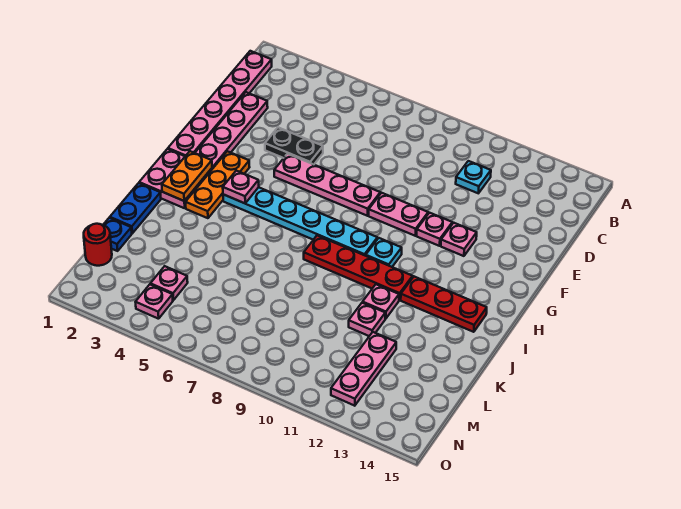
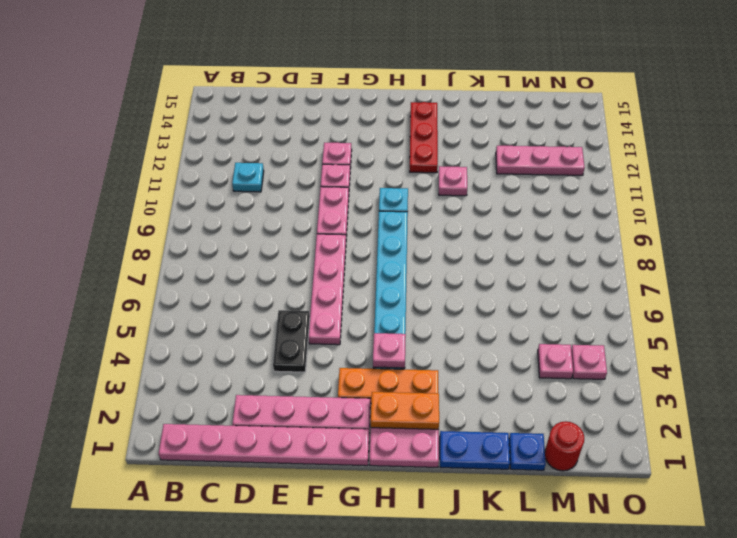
red 1x4 plate [304,235,413,300] -> none
pink 1x1 plate [349,303,385,336] -> none

